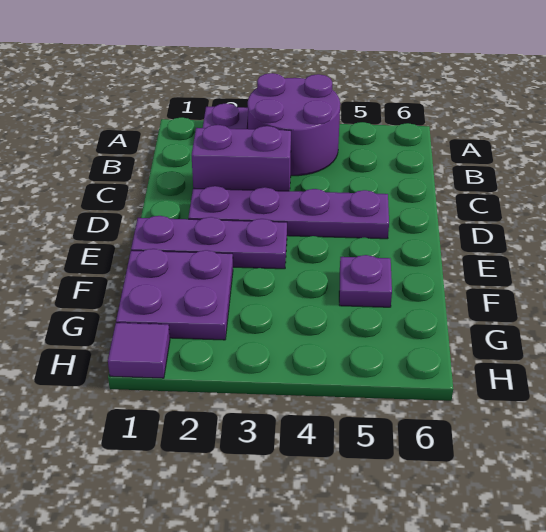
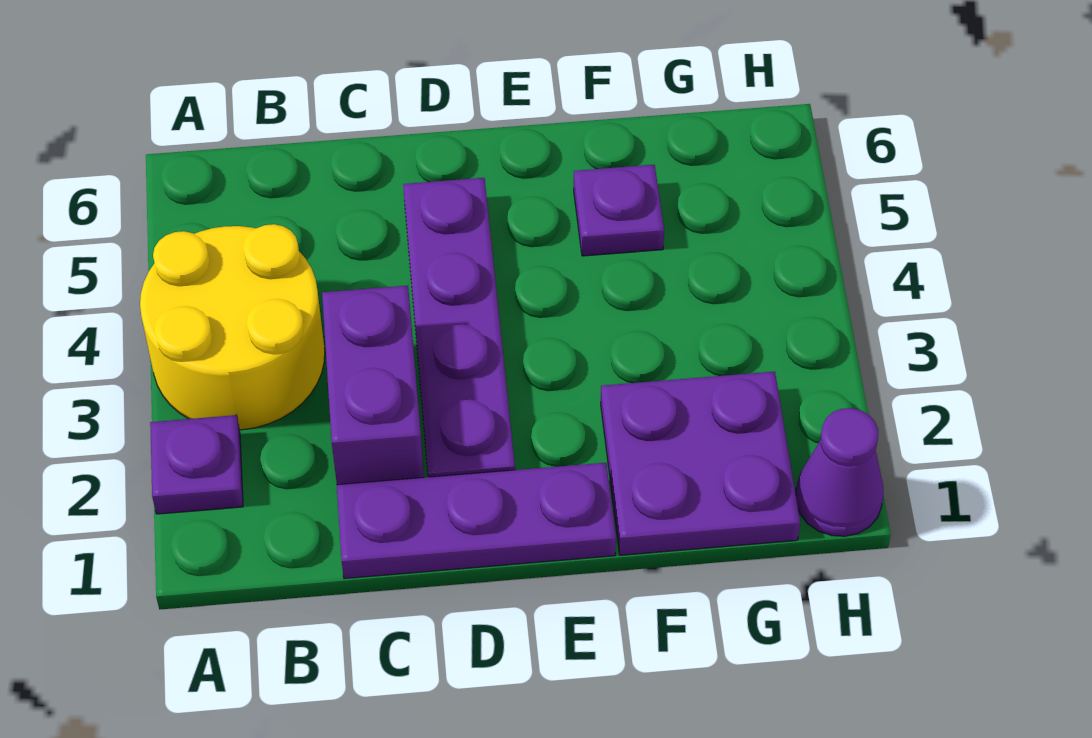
purple 2x2 round brick [248,73,340,176] -> yellow 2x2 round brick [140,224,325,430]
purple 1x3 plate [131,216,287,269] -> purple 1x3 plate turned to [337,463,616,579]
purple 1x1 tile [108,323,170,378] -> purple 1x1 cone [796,408,883,536]

